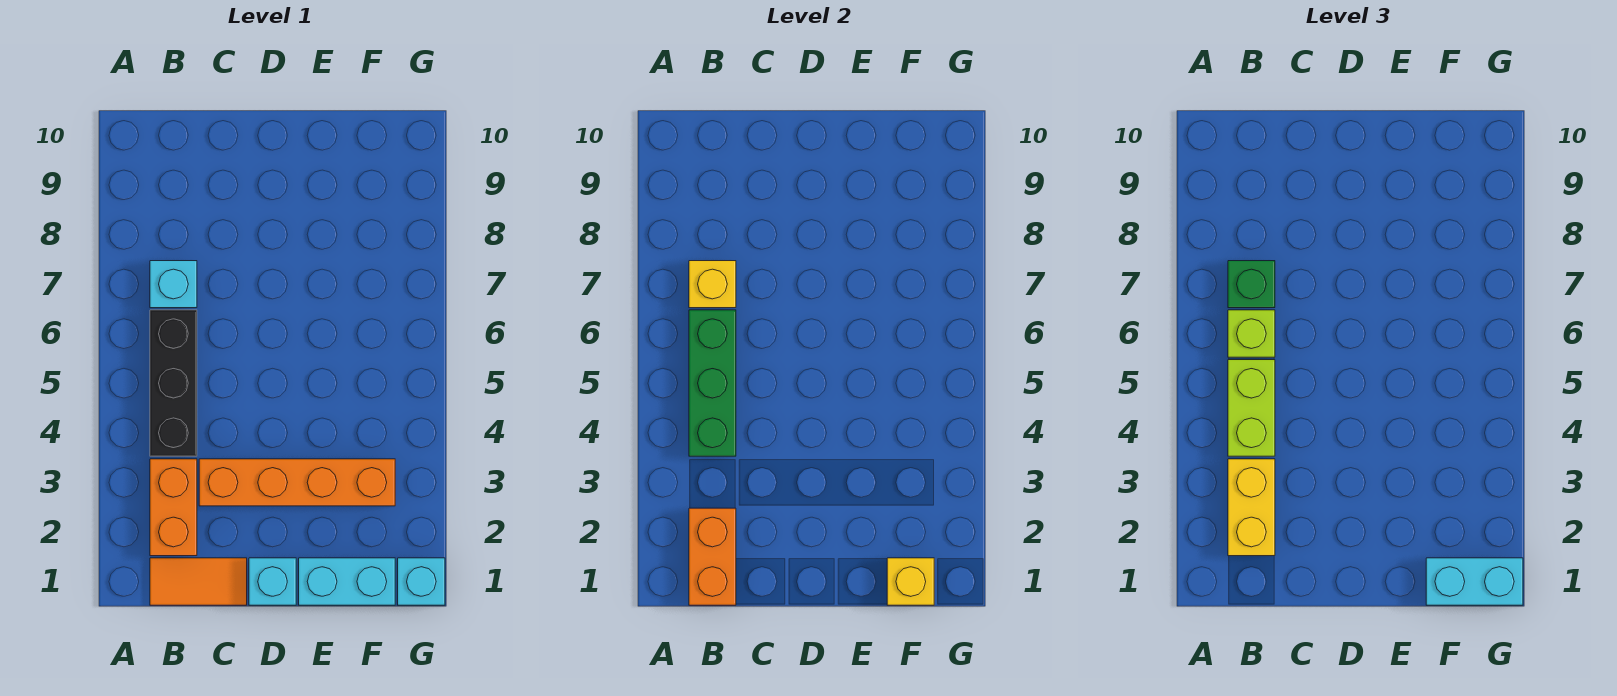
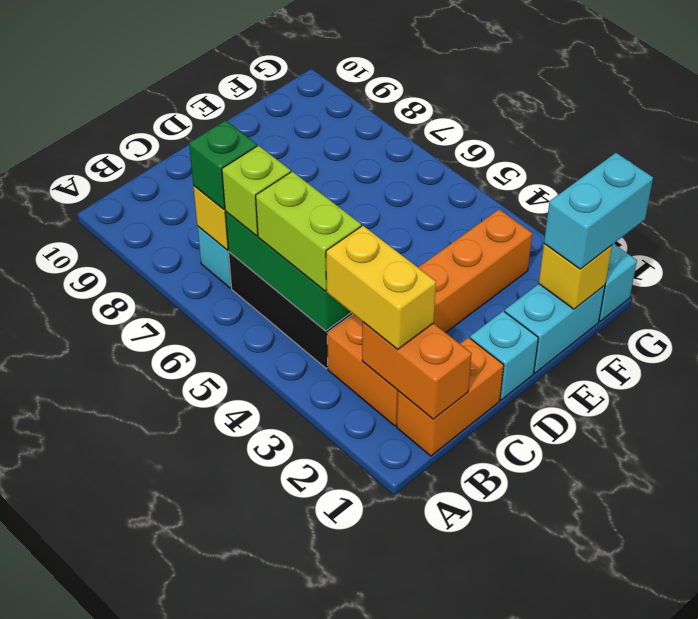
orange 1x2 tile [150,558,247,605] -> orange 1x2 brick [397,337,504,456]

